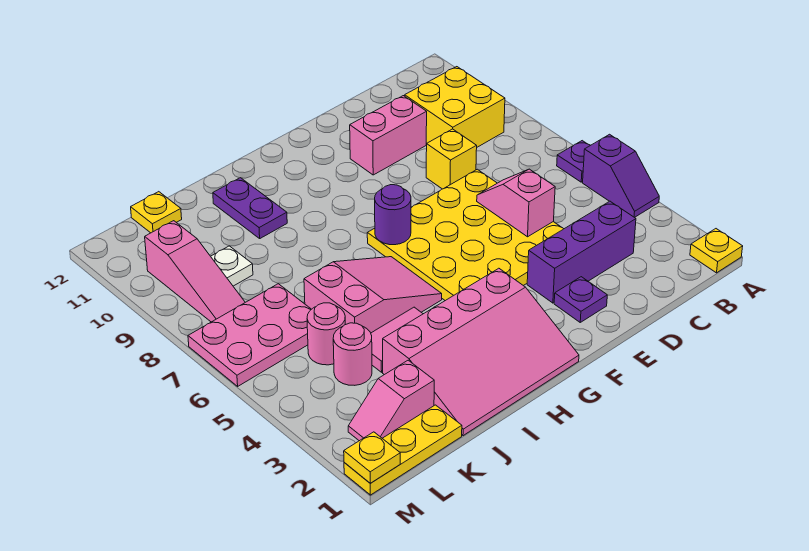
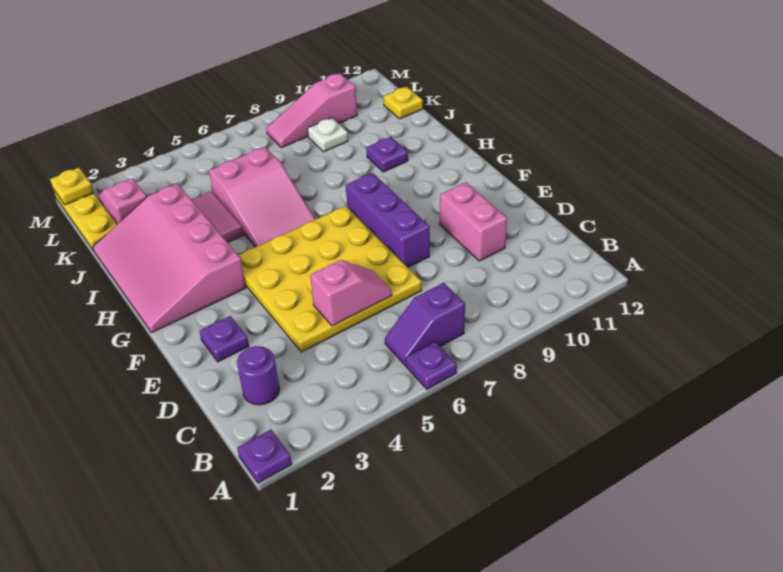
yellow 1x1 plate [690,229,743,273] -> purple 1x1 plate [237,430,292,483]
purple 1x2 slope [583,134,659,218] -> purple 1x2 slope moved to [385,283,465,365]
yellow 2x2 brick [405,67,505,147] -> none
purple 1x3 brick [527,201,636,303] -> purple 1x3 brick moved to [346,173,430,267]
yellow 1x1 brick [426,129,477,189] -> none
purple 1x1 round brick [375,185,411,245] -> purple 1x1 round brick moved to [237,346,279,405]
purple 1x2 plate [213,178,287,238] -> purple 1x1 plate [366,137,408,172]
pink 1x1 round brick [333,323,372,385] -> none
pink 1x1 round brick [307,303,345,365] -> none
pink 2x3 plate [188,284,311,386] -> none

